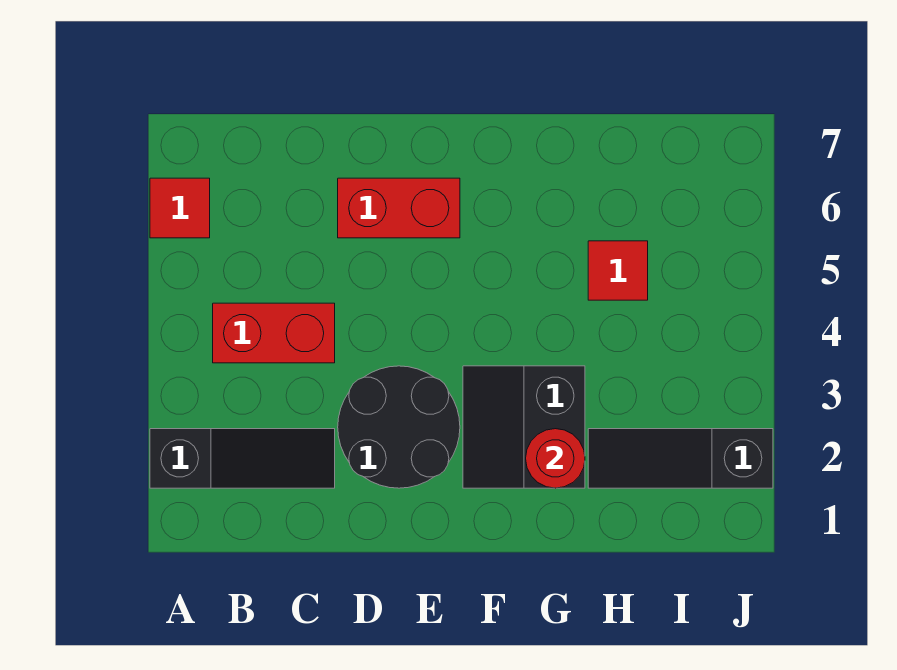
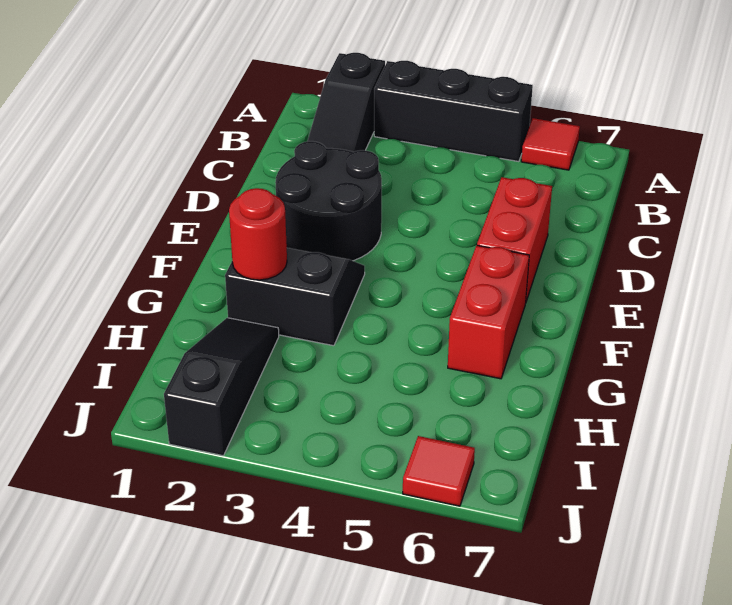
none -> black 1x3 brick [374,61,533,162]
red 1x2 brick [213,303,335,363] -> red 1x2 brick moved to [448,245,529,379]
red 1x1 tile [588,241,648,300] -> red 1x1 tile moved to [403,436,475,506]

